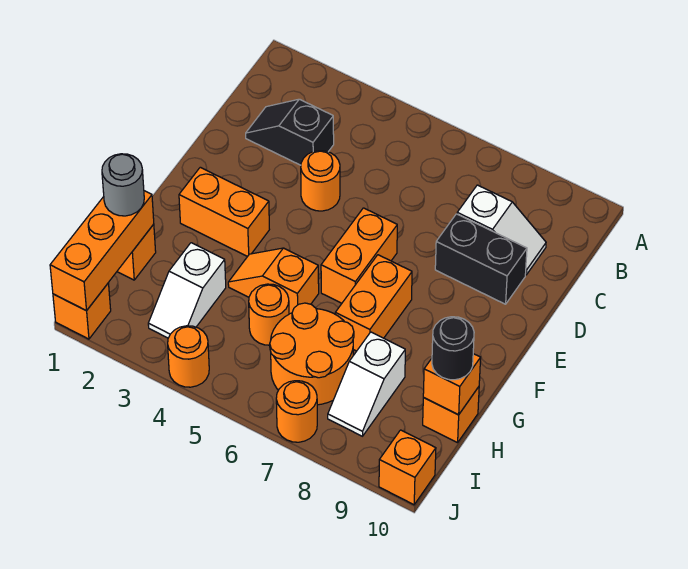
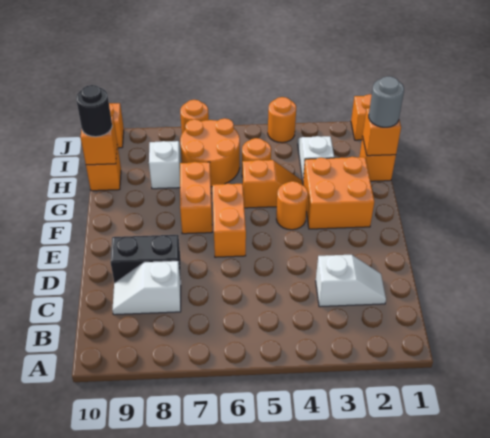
black 1x2 slope [246,99,334,165] -> white 1x2 slope [316,255,386,307]
orange 1x1 round brick [301,151,340,211] -> orange 1x1 round brick moved to [276,181,308,230]
orange 1x2 brick [179,167,269,257] -> orange 2x2 brick [303,157,374,229]
orange 1x3 brick [50,191,154,311] -> orange 1x1 brick [363,108,401,156]

